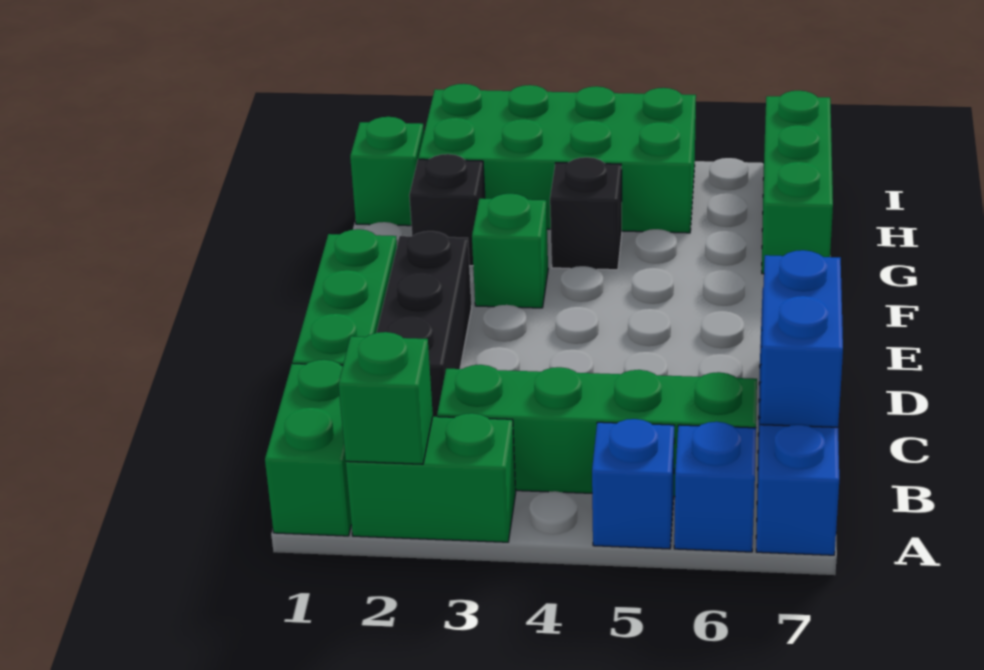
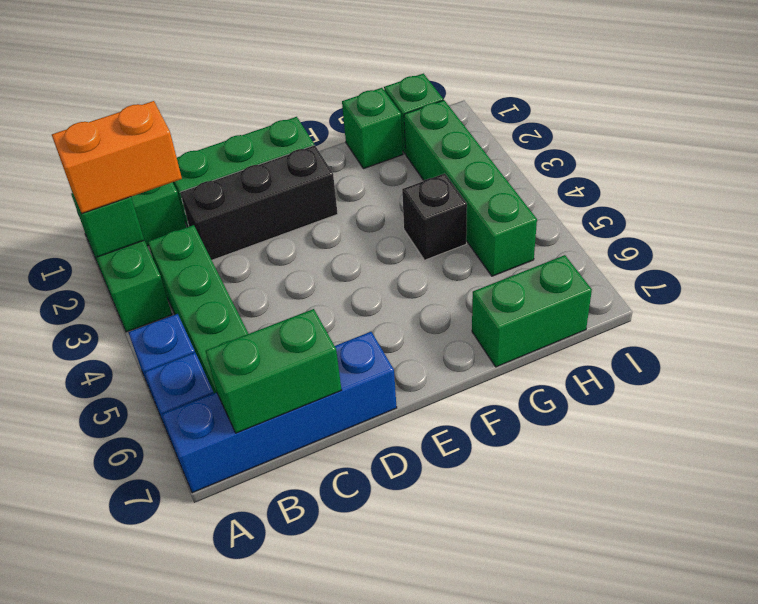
none -> orange 1x2 brick [52,101,182,213]
blue 1x2 brick [760,250,843,427] -> green 1x2 brick [206,309,342,433]
green 1x1 brick [472,193,548,308] -> green 1x1 brick moved to [342,88,403,169]
black 1x1 brick [409,154,485,266] -> none
green 1x3 brick [762,91,833,274] -> green 1x2 brick [472,255,592,367]
green 2x4 brick [418,84,696,233] -> green 1x4 brick [404,100,537,276]

